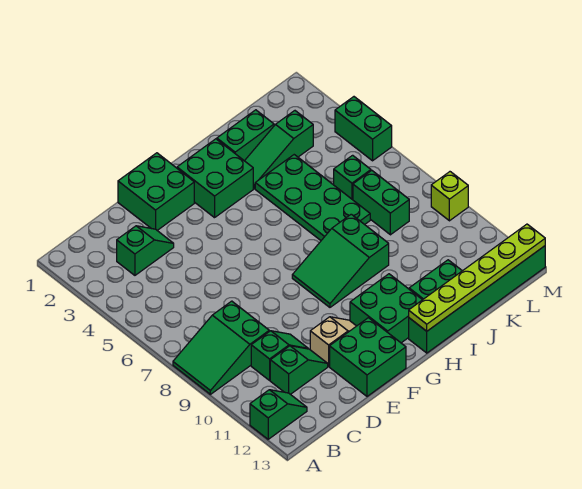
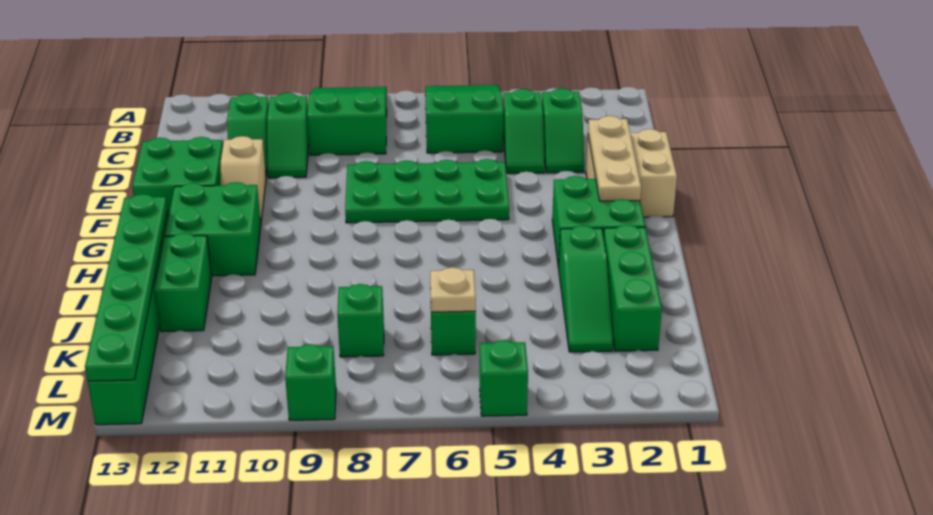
green 1x2 slope [250,390,307,439] -> green 1x2 slope moved to [503,89,545,174]
green 2x2 brick [118,153,194,230] -> tan 2x2 brick [586,129,677,217]
none -> tan 1x3 plate [588,116,641,201]
green 2x3 slope [292,214,389,307] -> green 2x3 slope moved to [425,85,503,153]
lime 1x6 plate [409,224,545,331] -> green 1x6 plate [85,194,168,381]
green 1x2 brick [217,110,274,161] -> green 1x3 brick [604,225,662,351]
green 1x3 slope [245,111,313,189] -> green 1x3 slope turned to [559,225,613,352]
green 2x4 plate [255,155,370,240] -> green 2x4 plate moved to [345,159,509,223]
none -> tan 1x1 plate [430,267,476,312]
green 1x2 brick [353,170,409,235] -> green 1x1 brick [337,284,384,357]
green 1x2 brick [335,97,392,161] -> green 1x1 brick [480,340,528,416]
lime 1x1 brick [431,172,468,221] -> green 1x1 brick [285,344,336,420]

